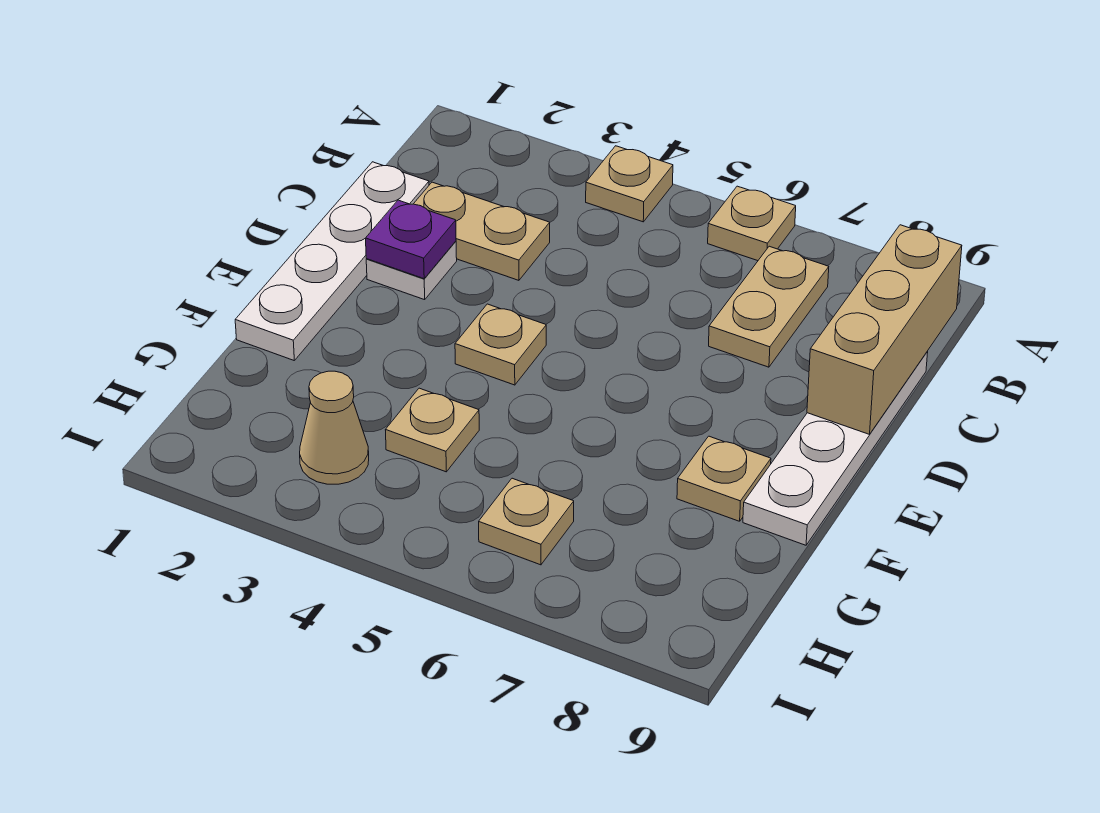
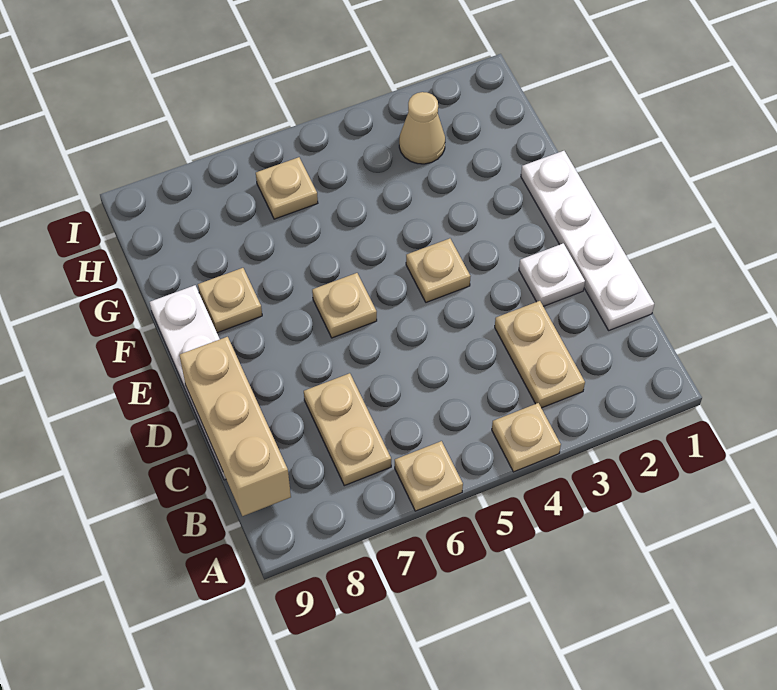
tan 1x2 plate [414,182,550,280] -> tan 1x2 plate turned to [495,301,585,408]
purple 1x1 plate [366,200,456,279] -> none
tan 1x1 plate [386,388,479,472] -> tan 1x1 plate moved to [312,273,377,338]

